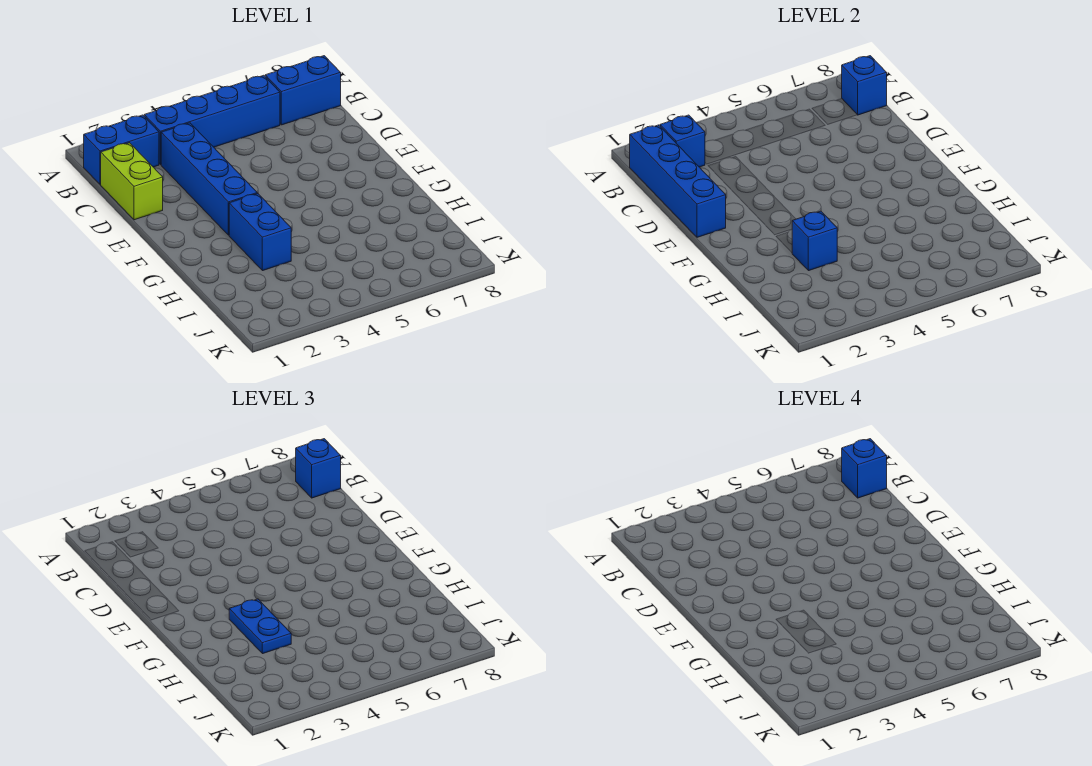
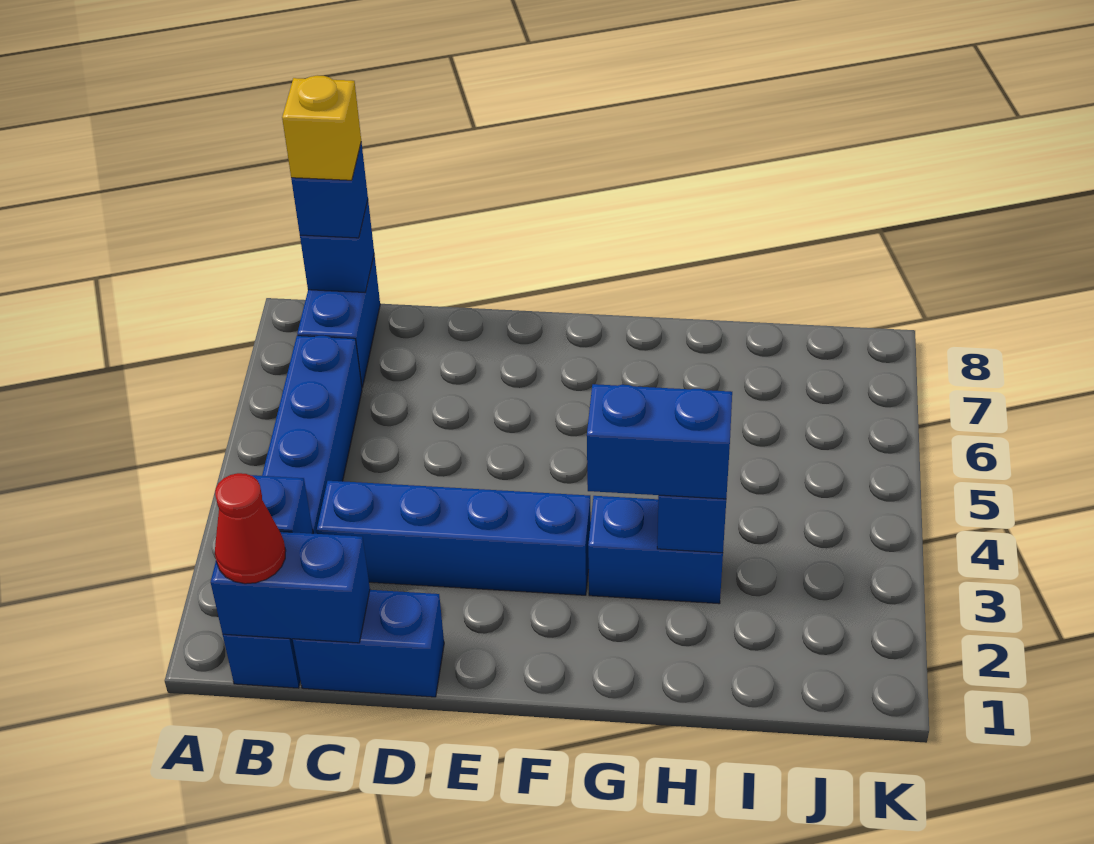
blue 1x4 brick [630,125,726,237] -> blue 1x2 brick [211,532,370,643]
none -> red 1x1 cone [215,473,286,584]
blue 1x1 brick [842,439,887,498] -> yellow 1x1 brick [282,75,361,180]
lime 1x2 brick [101,143,163,220] -> blue 1x2 brick [293,590,444,697]
blue 1x2 plate [229,599,291,654] -> blue 1x2 brick [587,384,732,499]

